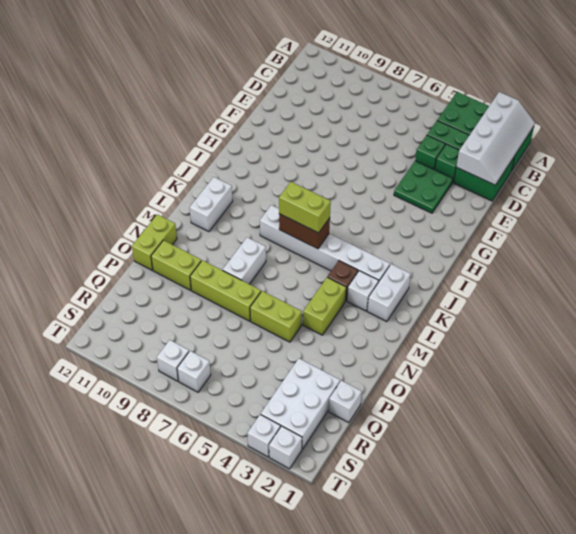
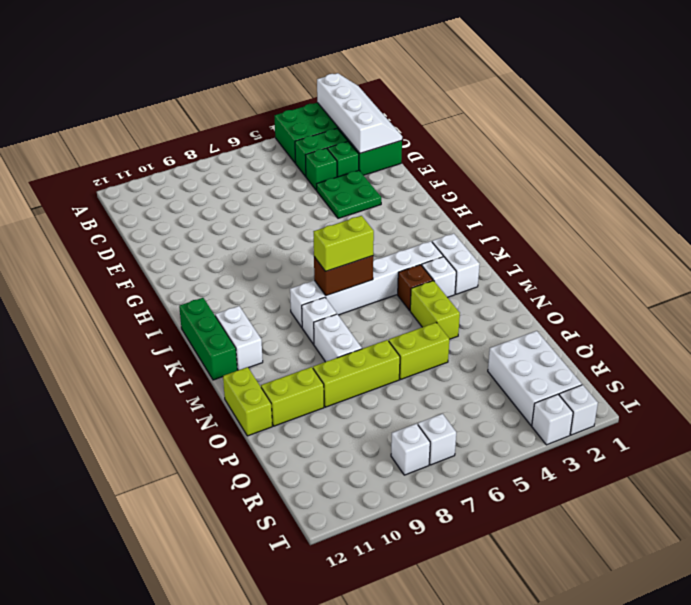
none -> green 1x3 brick [179,298,237,380]
white 1x1 brick [329,380,362,423] -> white 1x1 brick moved to [302,297,337,344]

